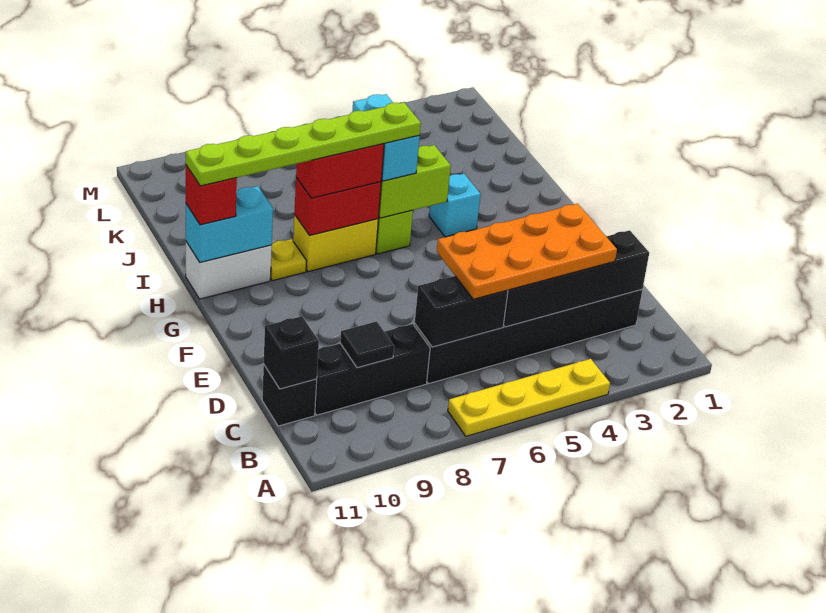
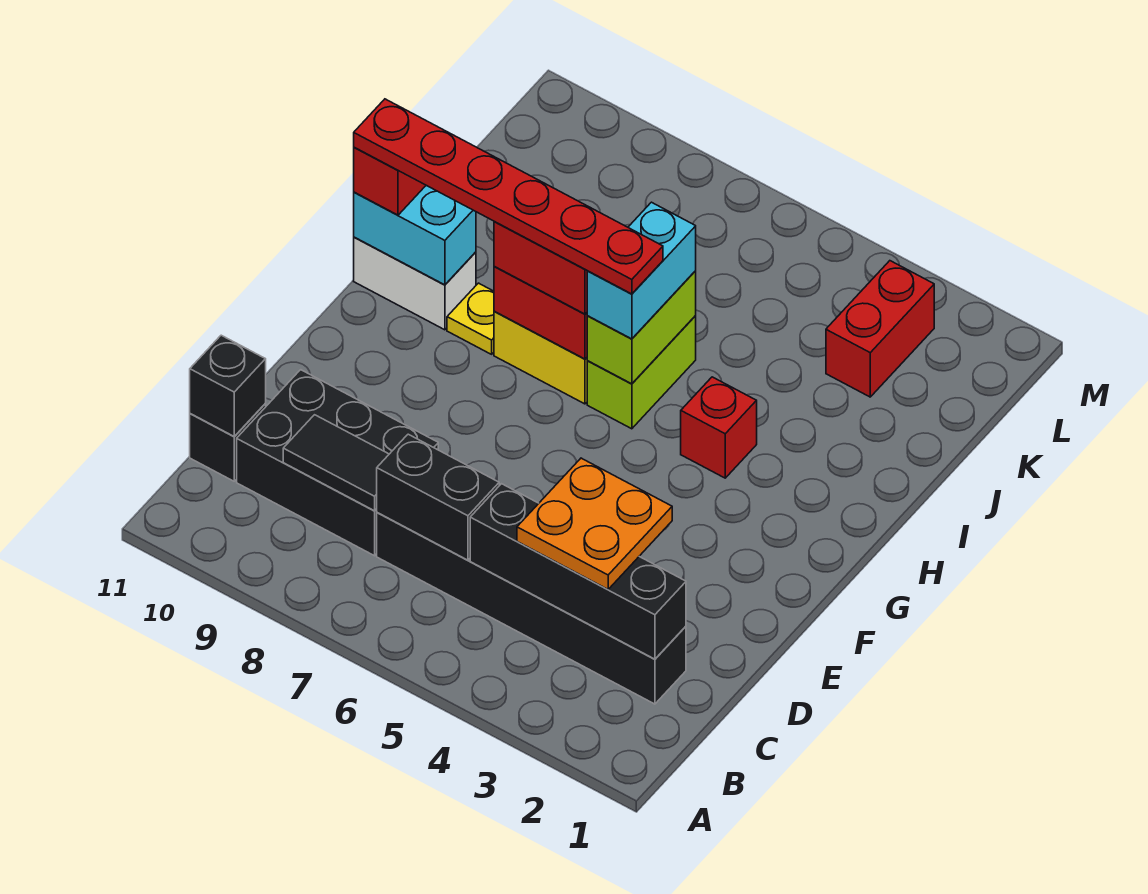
yellow 1x4 plate [448,359,610,436] -> none
orange 2x4 plate [437,204,617,299] -> orange 2x2 plate [517,458,672,589]
black 1x3 brick [315,324,430,415] -> black 2x3 brick [237,370,438,556]
black 1x1 tile [340,321,394,368] -> black 1x2 tile [283,415,389,511]
cyan 1x1 brick [429,174,481,237] -> red 1x1 brick [681,377,757,478]
lime 1x2 brick [379,145,451,218] -> lime 1x2 brick turned to [587,271,696,384]
lime 1x6 plate [186,102,421,186] -> red 1x6 plate [354,99,663,294]
none -> red 1x2 brick [826,261,934,397]

